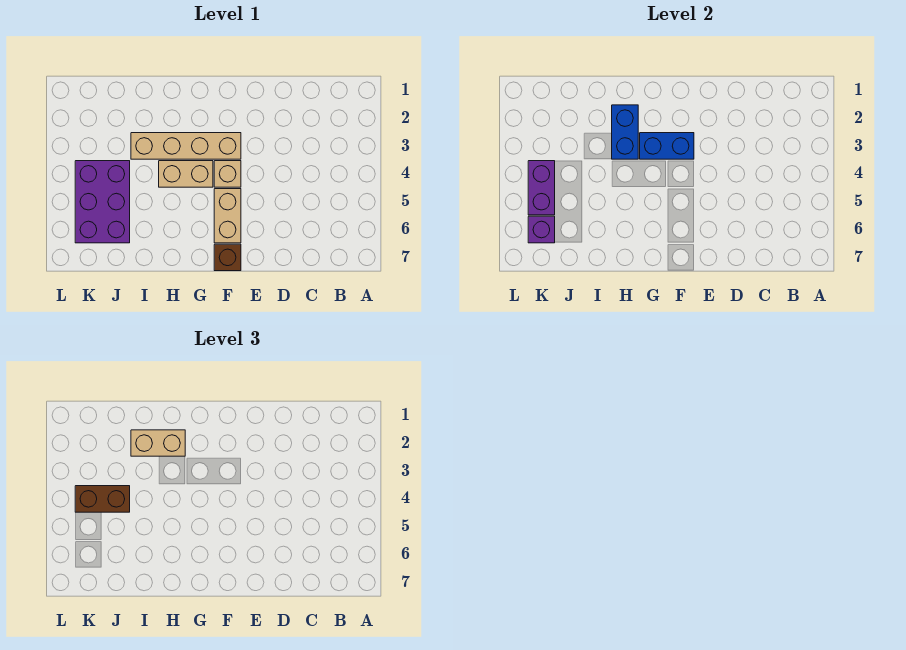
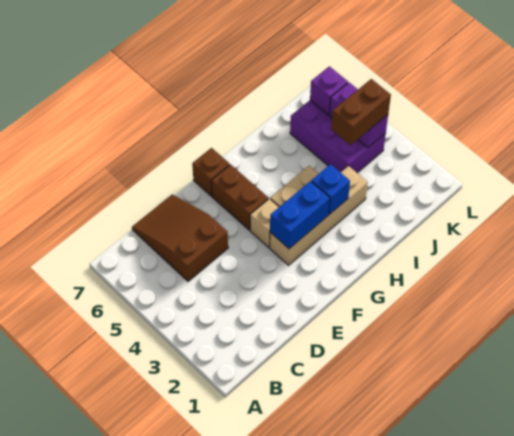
none -> brown 2x3 slope [132,195,228,281]
tan 1x2 brick [214,189,241,243] -> brown 1x2 brick [211,165,269,230]
blue 1x2 brick [612,105,638,159] -> blue 1x1 brick [311,164,350,214]
tan 1x2 brick [131,430,185,456] -> none

